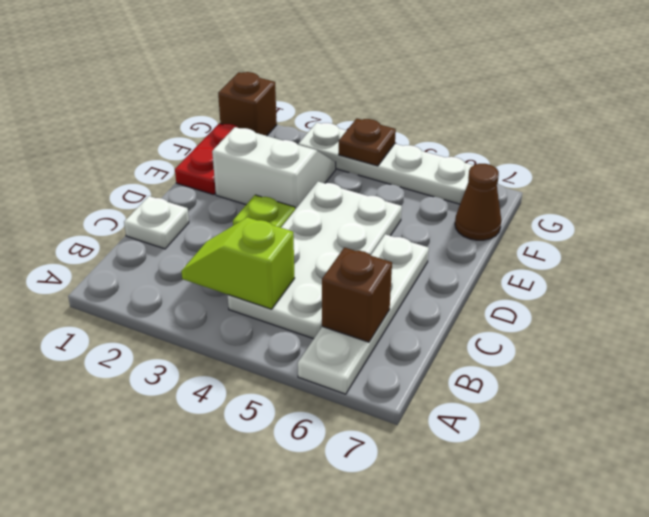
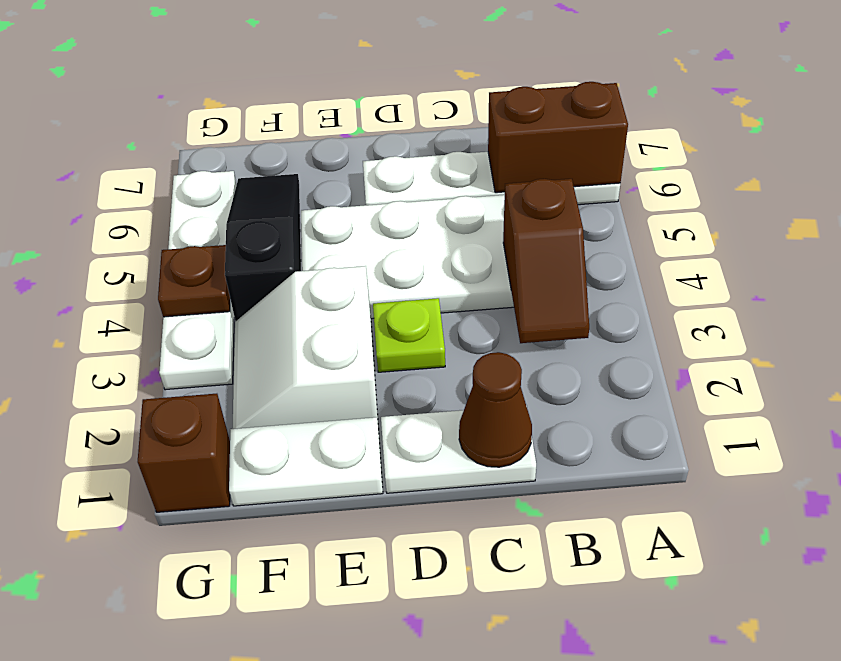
lime 1x2 slope [181,217,295,309] -> brown 1x2 slope [503,179,589,343]
brown 1x1 brick [322,248,392,342] -> brown 1x2 brick [488,82,628,193]
white 1x1 plate [124,196,189,249] -> white 1x2 plate [381,405,536,493]
red 1x2 plate [175,123,238,195] -> white 1x2 plate [229,417,383,506]
none -> black 1x3 slope [225,174,301,322]
brown 1x1 cone [455,164,501,240] -> brown 1x1 cone moved to [459,352,532,467]

